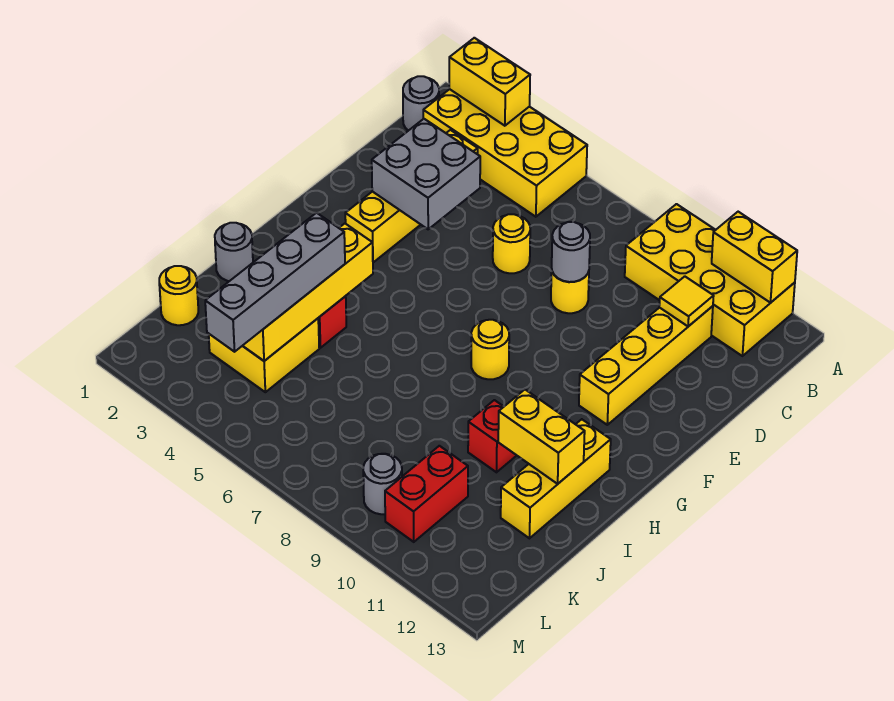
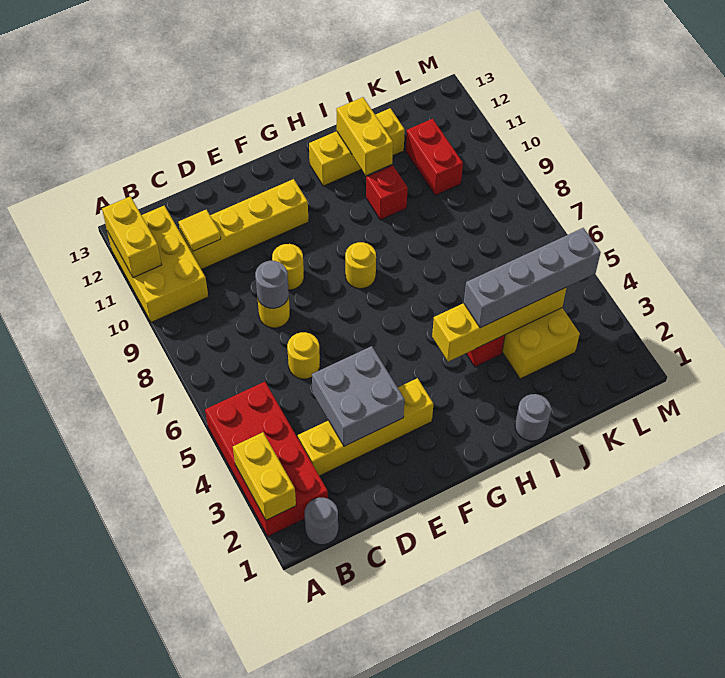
yellow 2x4 brick [423,89,587,217] -> red 2x4 brick [205,382,328,537]
yellow 2x4 brick [625,204,795,356] -> yellow 2x3 brick [107,206,208,322]
yellow 1x1 round brick [159,266,198,325] -> yellow 1x1 round brick moved to [272,244,304,290]
red 1x2 brick [385,446,468,542] -> red 1x2 brick turned to [406,119,463,195]
grey 1x1 round brick [363,454,402,514] -> none

